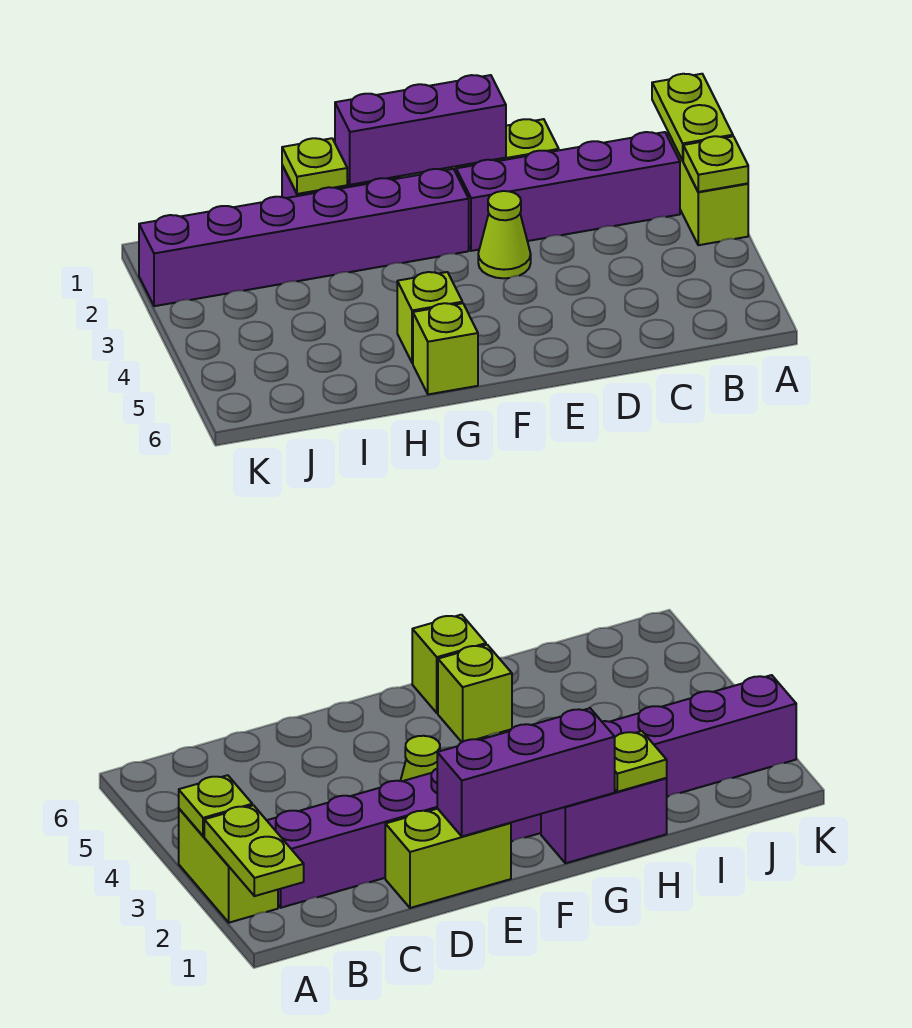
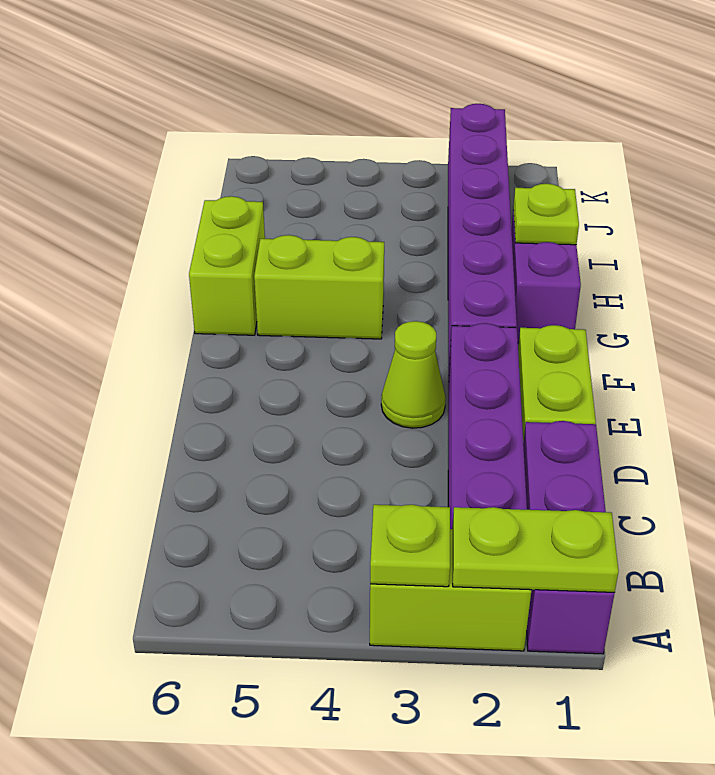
purple 1x3 brick [335,75,506,185] -> purple 1x3 brick moved to [523,421,615,654]
lime 1x1 brick [397,272,462,363] -> lime 1x2 brick [254,235,384,339]
lime 1x1 brick [413,303,478,394] -> lime 1x2 brick [189,196,265,335]

